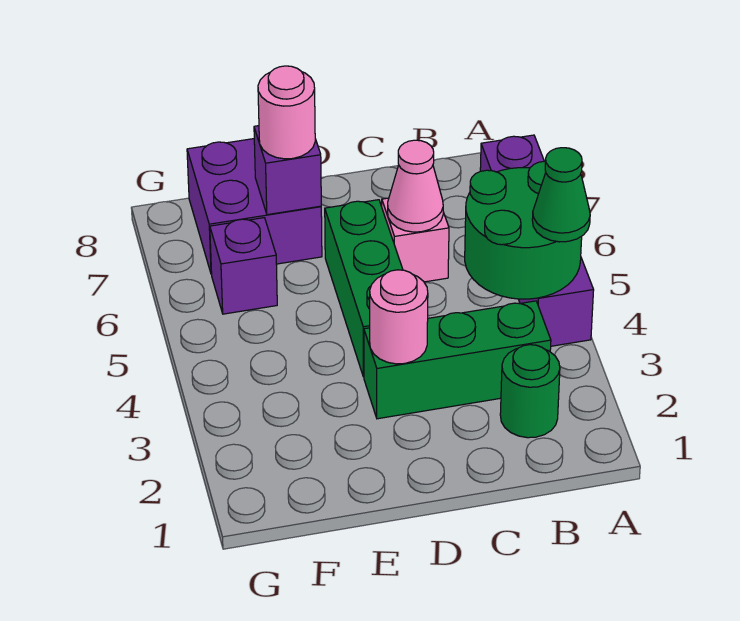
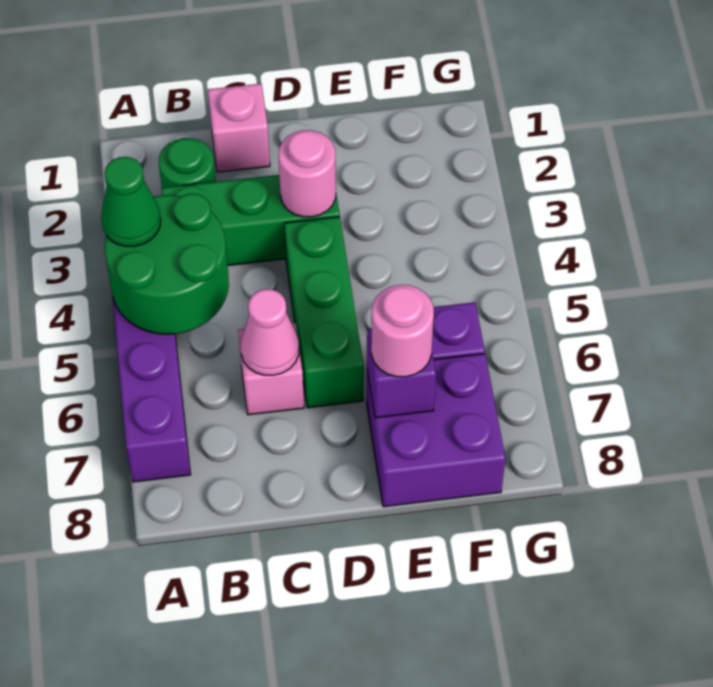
none -> pink 1x1 brick [208,84,270,172]

